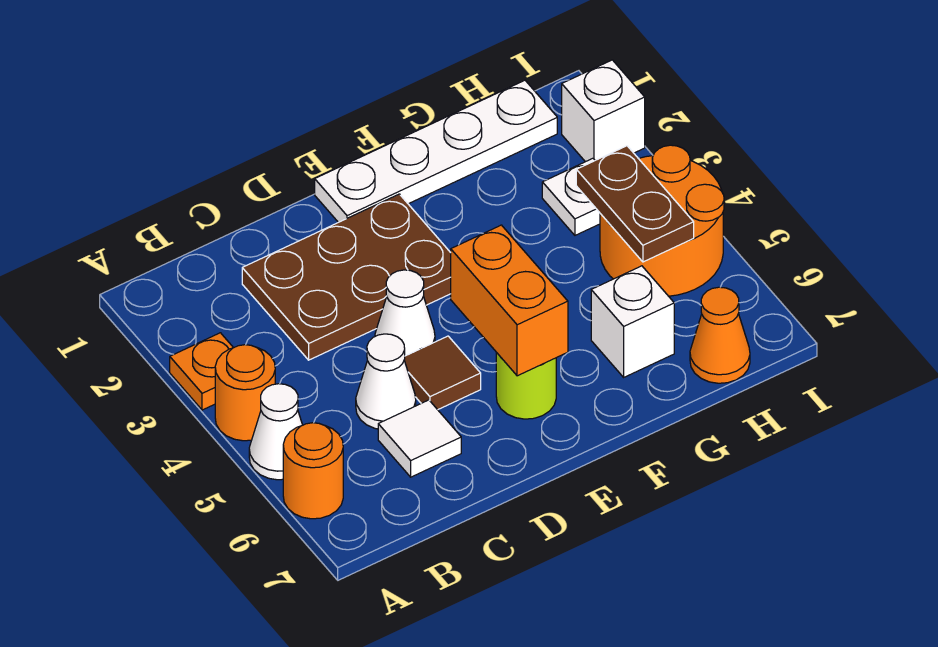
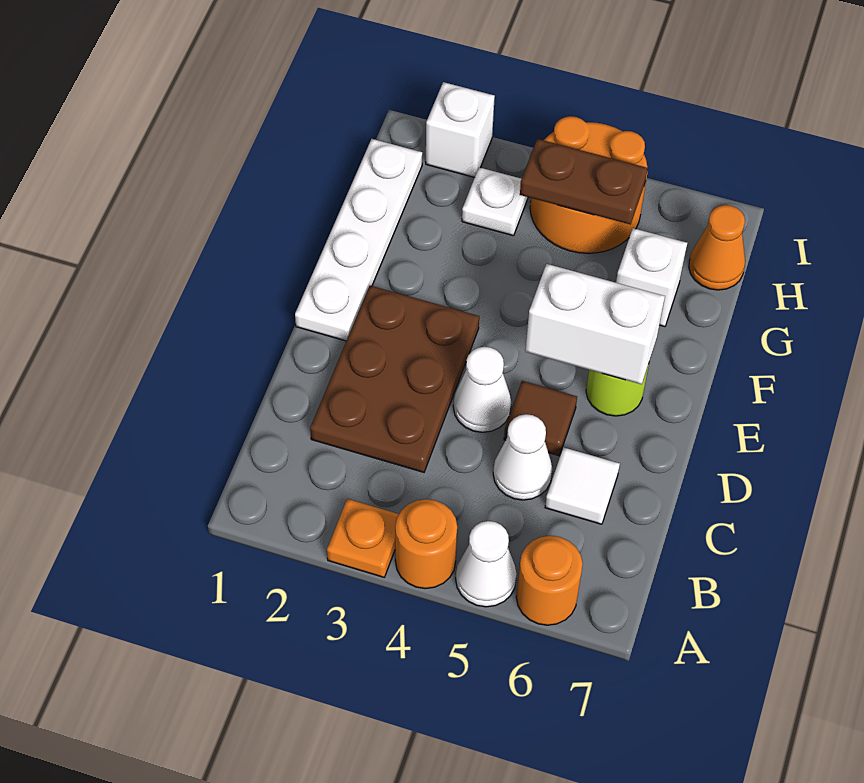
orange 1x2 brick [451,225,568,376] -> white 1x2 brick [525,264,665,384]

